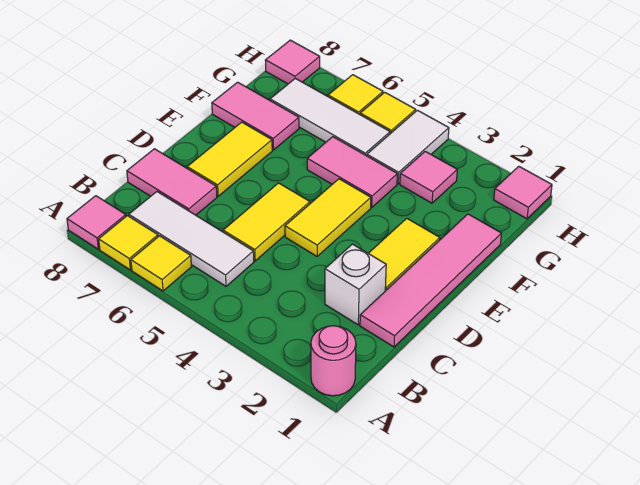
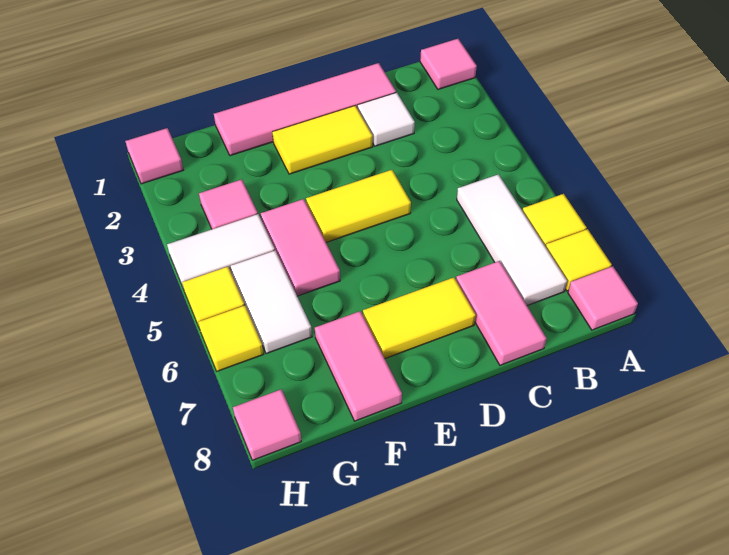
pink 1x1 round brick [311,326,356,396] -> pink 1x1 tile [420,39,477,89]
white 1x1 brick [325,244,386,325] -> white 1x1 tile [358,92,415,146]
yellow 1x2 tile [223,183,310,261] -> none
white 1x3 tile [270,78,390,156] -> white 1x2 tile [231,251,312,354]

